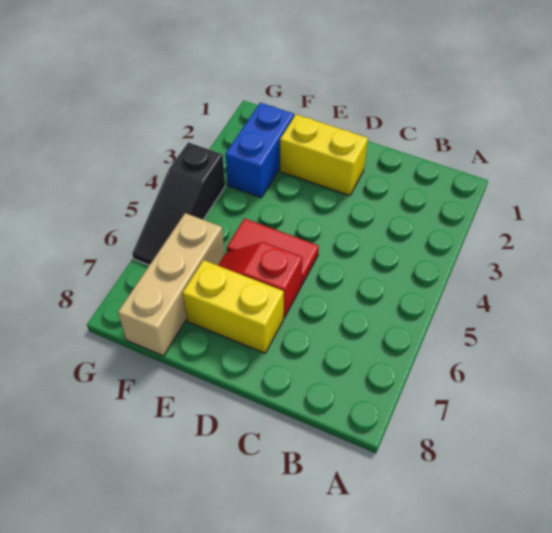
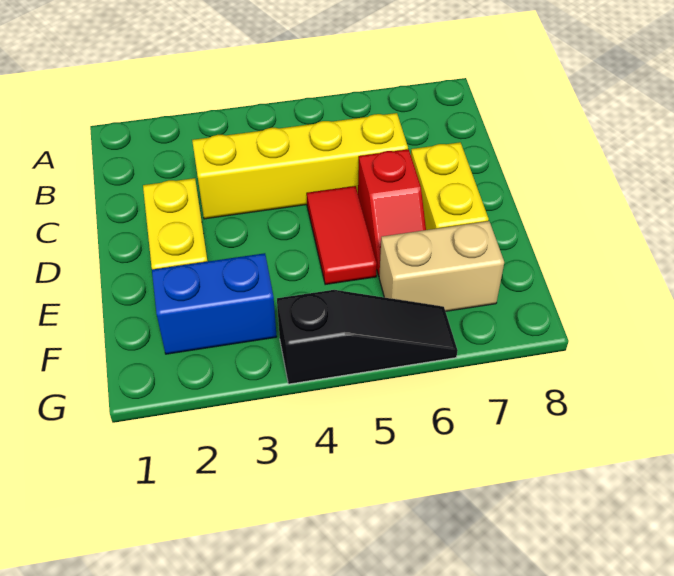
none -> yellow 1x4 brick [192,113,408,219]
tan 1x3 brick [118,213,224,356] -> tan 1x2 brick [379,221,504,311]

